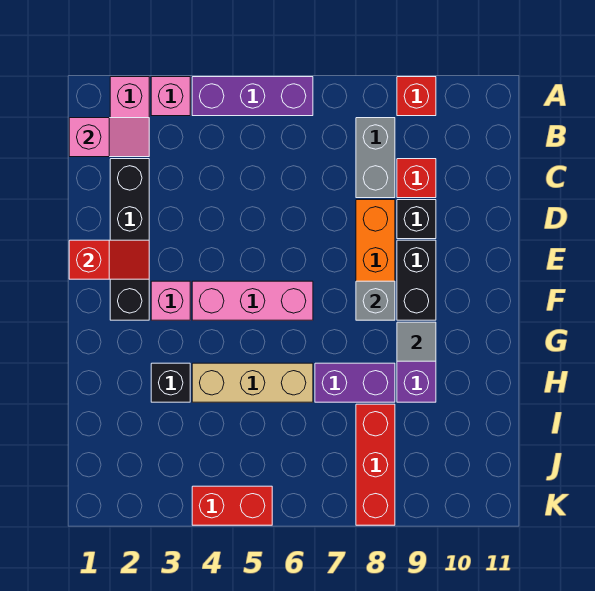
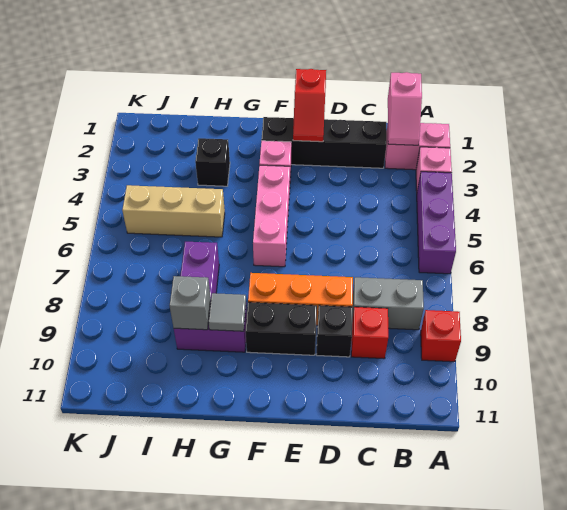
grey 1x1 brick [356,281,395,320] -> grey 1x1 brick moved to [170,276,211,330]
tan 1x3 brick [192,363,313,402] -> tan 1x3 brick turned to [122,185,225,237]
red 1x3 brick [356,404,395,525] -> none
red 1x2 brick [192,486,272,525] -> none

